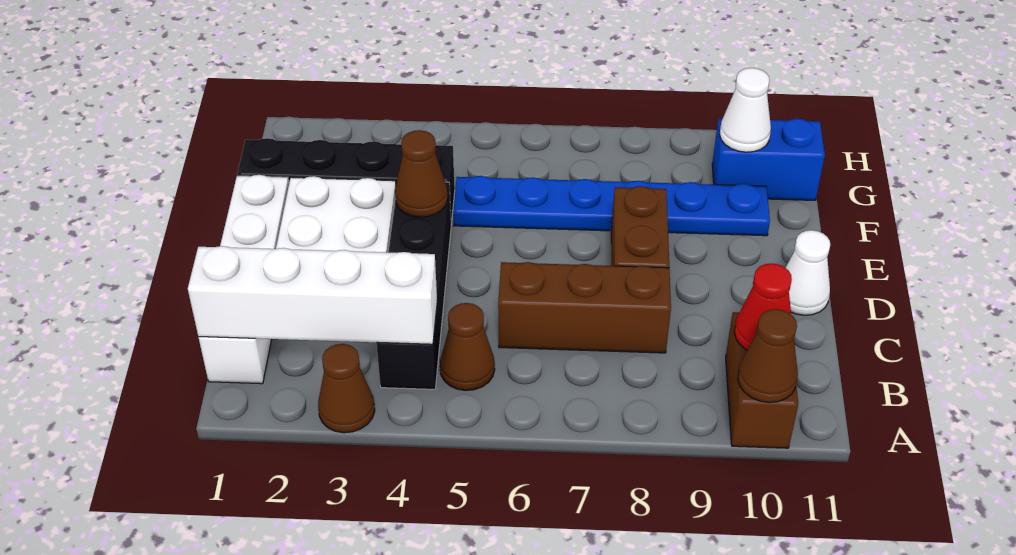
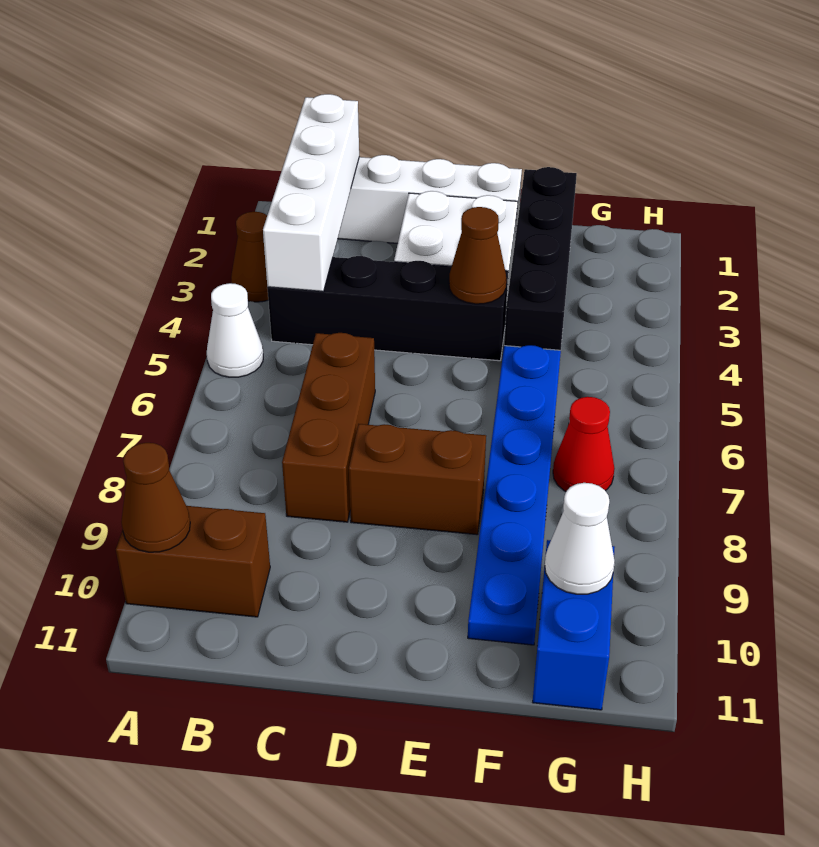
brown 1x1 cone [440,303,495,391] -> none
red 1x1 cone [734,263,792,350] -> red 1x1 cone moved to [553,397,615,491]
white 1x1 cone [786,230,830,315] -> white 1x1 cone moved to [207,283,263,377]

